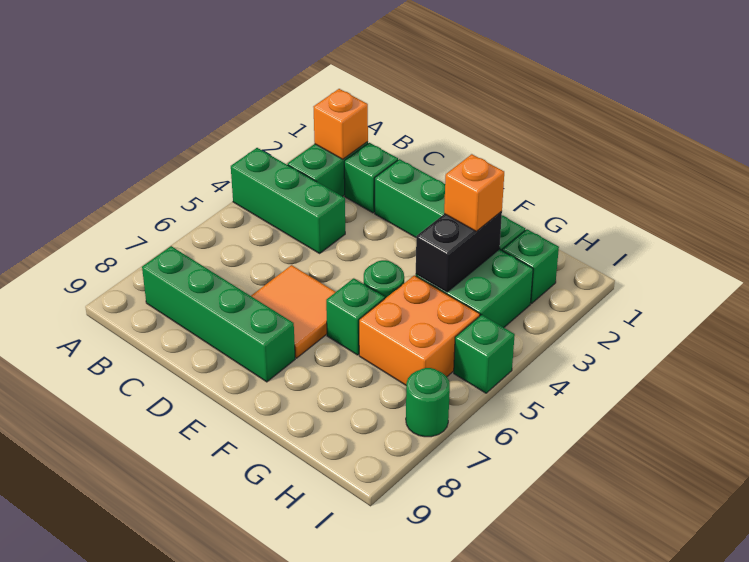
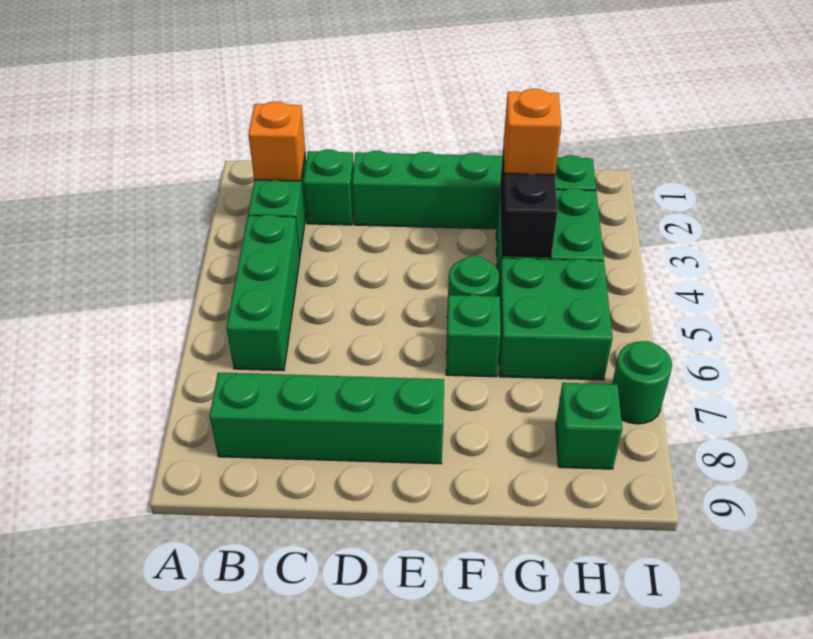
green 1x3 brick [231,148,345,253] -> green 1x3 brick turned to [226,214,300,371]
orange 2x2 tile [251,265,335,358] -> none
orange 2x2 brick [359,275,480,385] -> green 2x2 brick [498,258,612,380]
green 1x1 brick [454,315,515,393] -> green 1x1 brick moved to [556,383,622,469]

